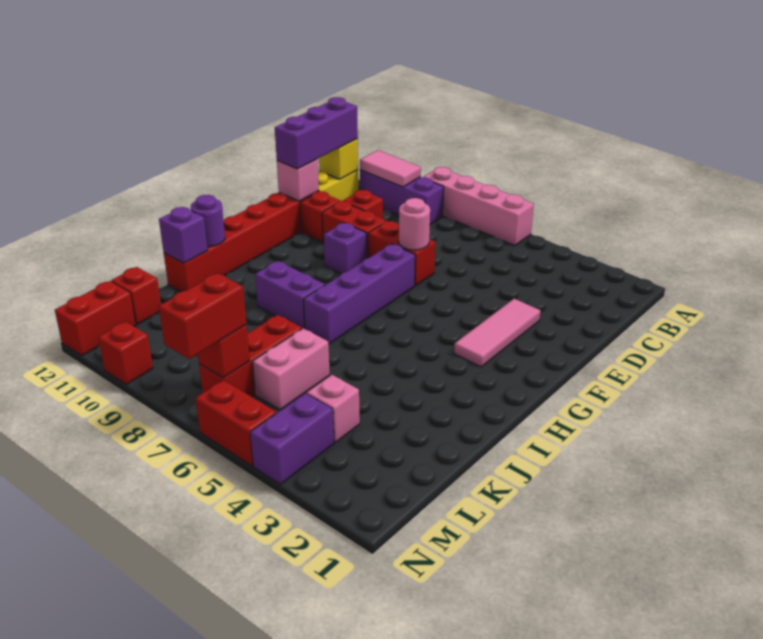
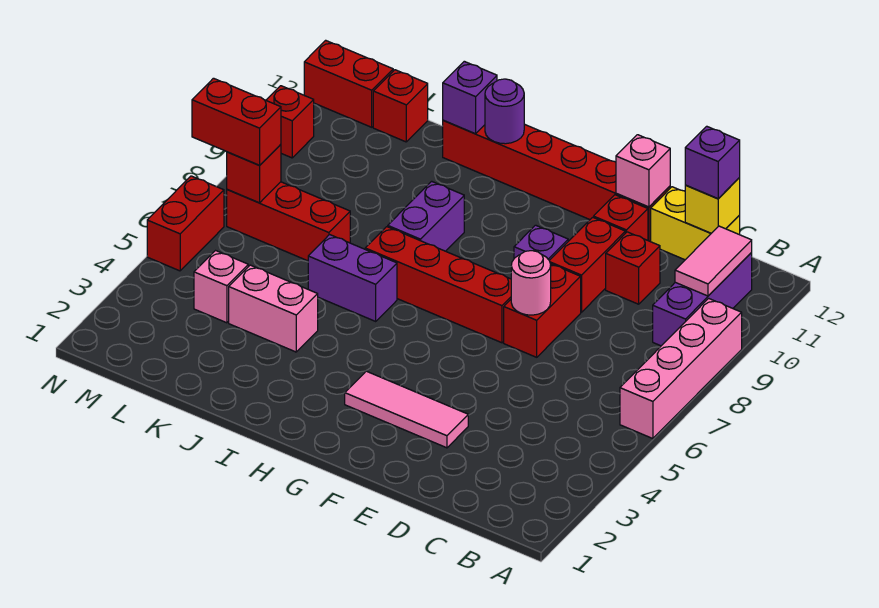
purple 1x3 brick [275,97,358,169] -> purple 1x1 brick [685,126,740,199]
purple 1x4 brick [304,244,415,344] -> red 1x4 brick [365,227,511,343]
pink 1x2 brick [252,328,330,410] -> pink 1x2 brick moved to [229,265,318,352]
purple 1x2 brick [250,393,334,484] -> purple 1x2 brick moved to [308,235,397,321]

